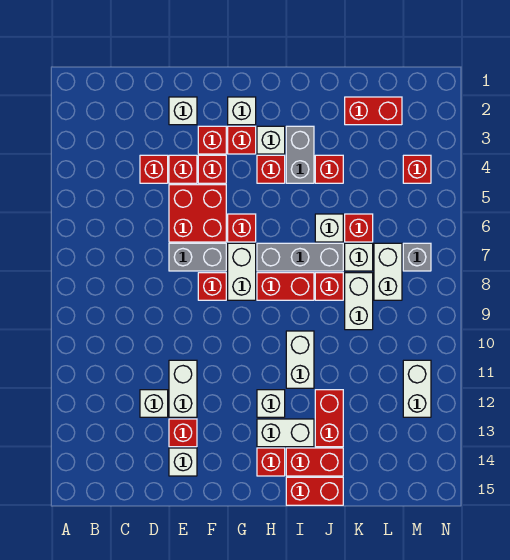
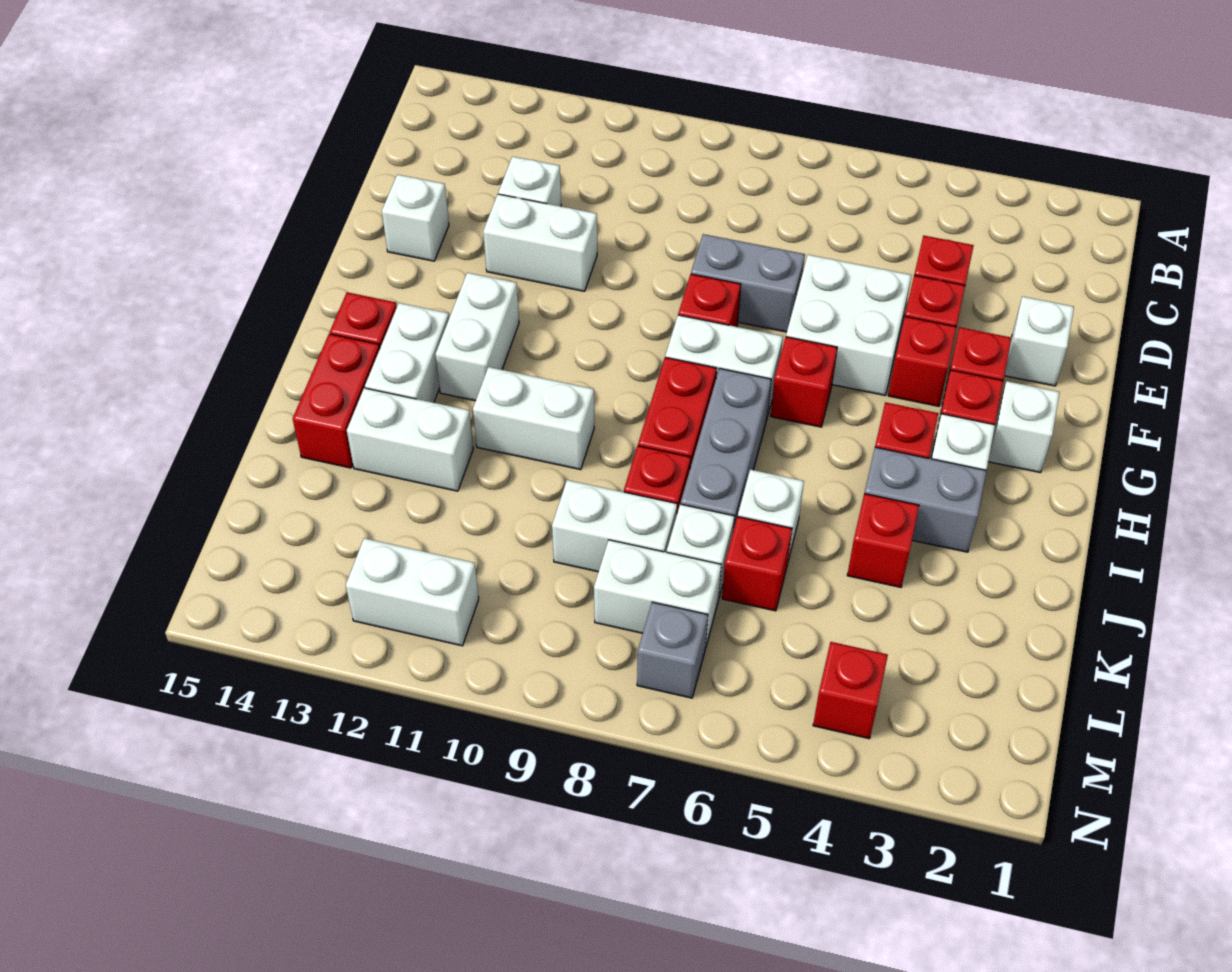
red 2x2 brick [169,185,226,242] -> white 2x2 brick [786,255,911,395]
grey 1x2 brick [169,243,226,271] -> grey 1x2 brick turned to [691,234,805,332]
red 1x1 brick [169,419,197,447] -> none
white 1x1 brick [257,390,285,417] -> white 1x2 brick [436,273,519,401]
red 1x2 brick [286,477,343,505] -> none
red 1x2 brick [315,390,343,447] -> white 1x2 brick [347,388,473,491]
red 1x2 brick [345,97,402,125] -> none

